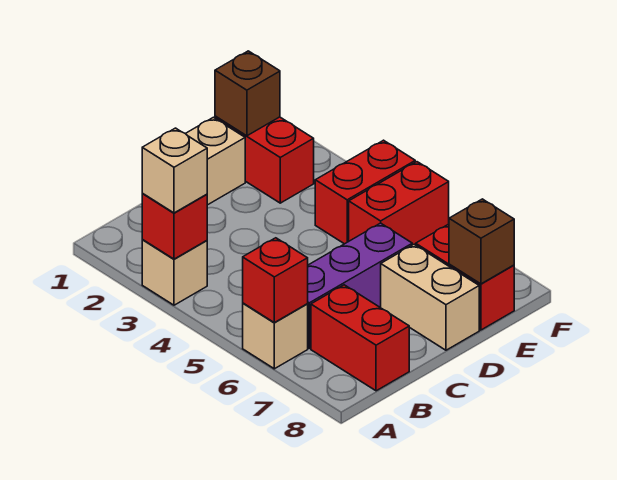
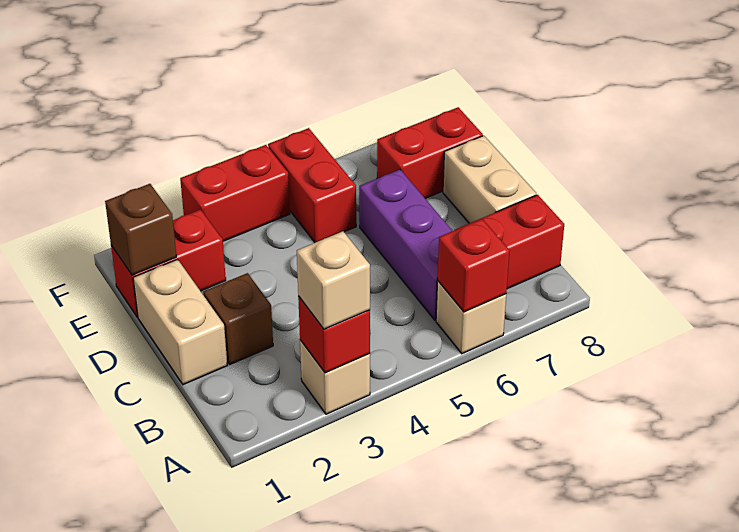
tan 1x2 brick [380,245,479,350] -> tan 1x2 brick turned to [443,136,536,223]
red 1x2 brick [315,140,415,244] -> red 1x2 brick turned to [180,145,290,241]
brown 1x1 brick [449,199,514,284] -> brown 1x1 brick moved to [203,273,273,364]

